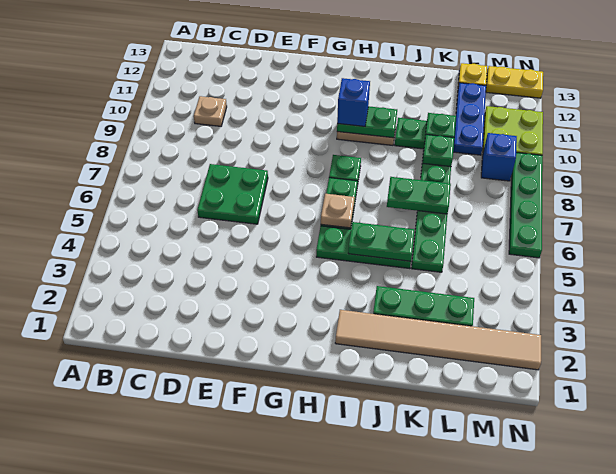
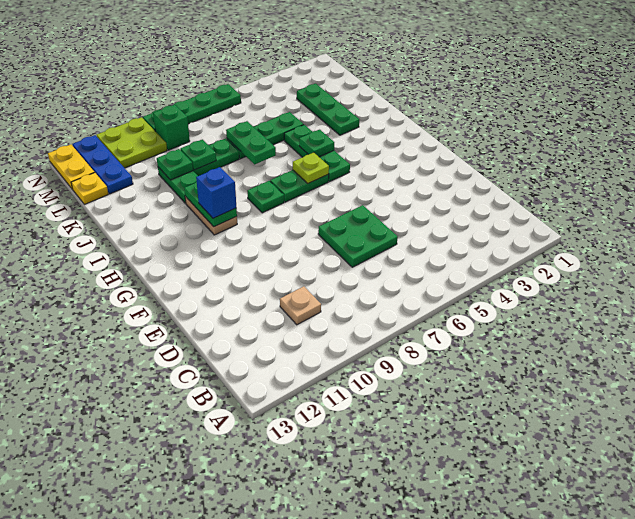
tan 1x1 plate [321,194,355,228] -> lime 1x1 plate [293,152,329,183]
tan 1x6 tile [335,310,541,370] -> none
green 1x2 plate [348,222,414,261] -> green 1x1 plate [299,130,334,157]
blue 1x3 plate [453,83,486,155] -> blue 1x3 plate turned to [72,135,133,194]
blue 1x1 brick [481,133,517,181] -> green 1x1 brick [153,105,190,150]

